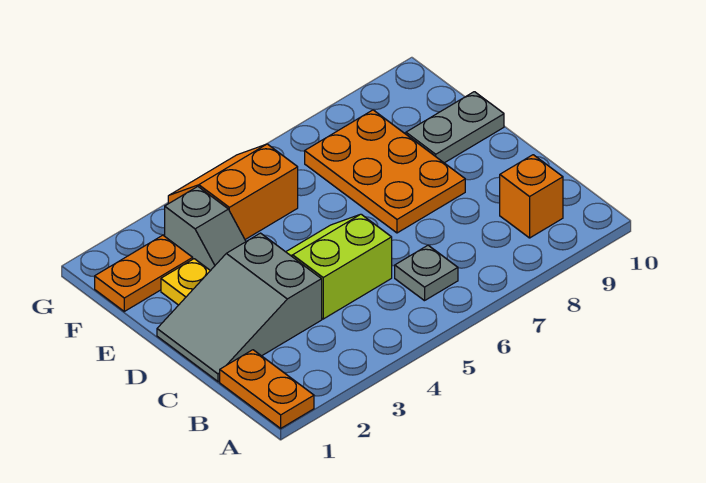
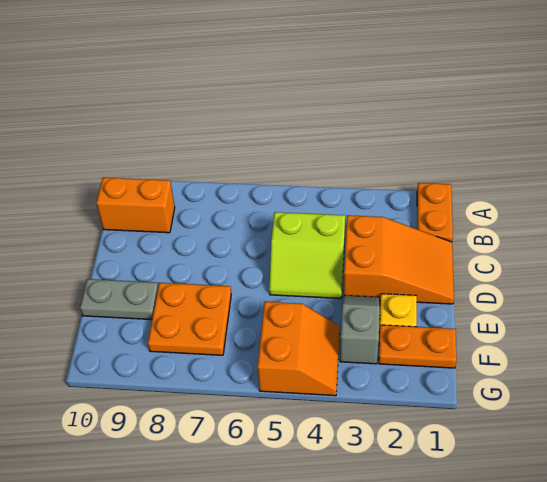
grey 1x1 plate [395,245,458,301] -> none
orange 1x1 brick [500,155,563,238] -> orange 1x2 brick [96,178,175,233]
grey 2x3 slope [157,233,322,382] -> orange 2x3 slope [343,215,454,304]
orange 2x3 plate [305,110,465,233] -> orange 2x2 plate [148,283,231,355]
orange 2x2 slope [168,144,298,239] -> orange 2x2 slope turned to [257,302,340,396]

